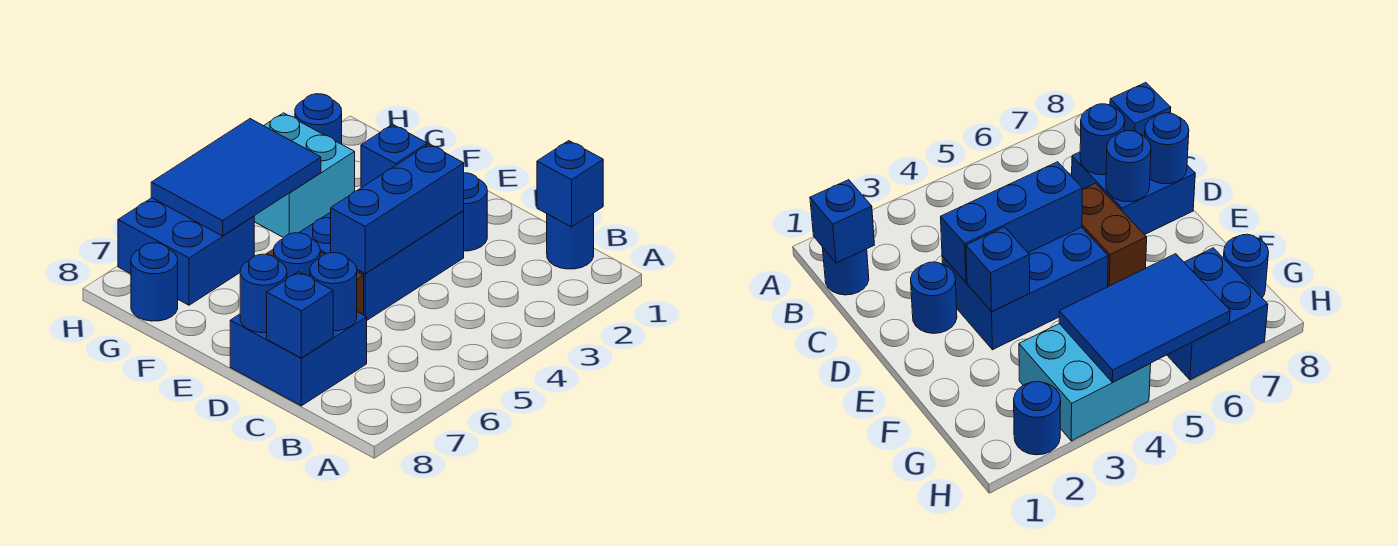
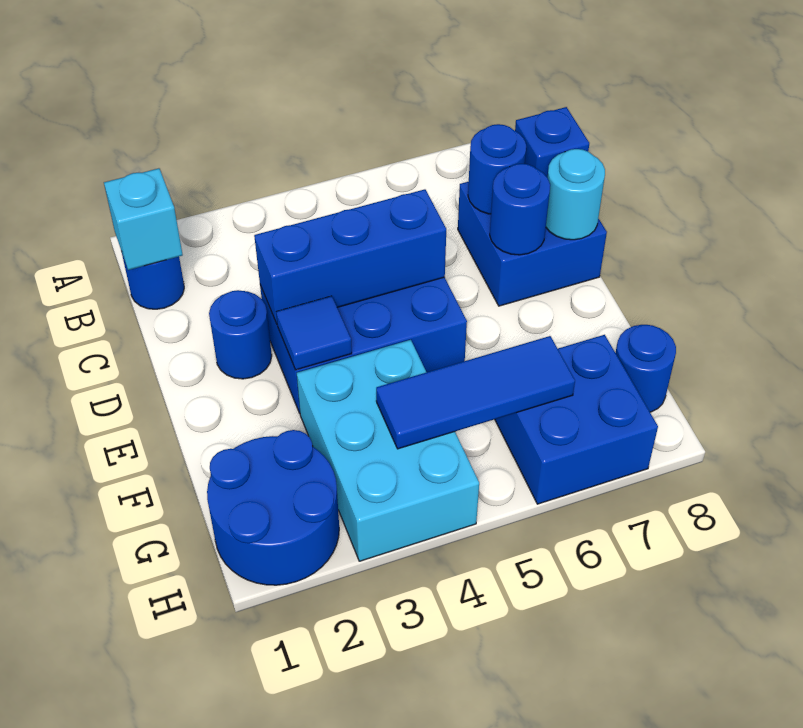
blue 1x1 brick [537,141,603,227] -> cyan 1x1 brick [104,168,183,270]
brown 1x2 brick [1082,183,1147,287] -> none
blue 1x1 round brick [240,254,287,333] -> cyan 1x1 round brick [546,149,605,240]
blue 1x1 brick [361,124,427,188] -> blue 1x1 tile [276,296,352,370]
cyan 2x2 brick [254,113,355,238] -> cyan 2x3 brick [297,340,479,561]
blue 2x3 tile [151,119,321,236] -> blue 1x3 tile [376,336,575,449]
blue 1x1 round brick [295,94,342,144] -> blue 2x2 round brick [207,430,339,585]

